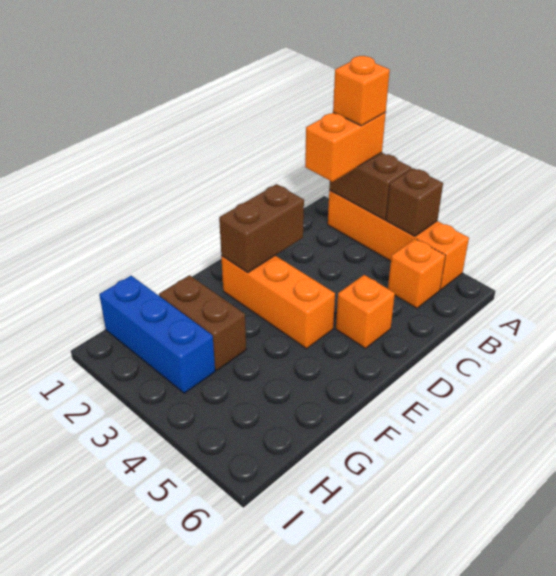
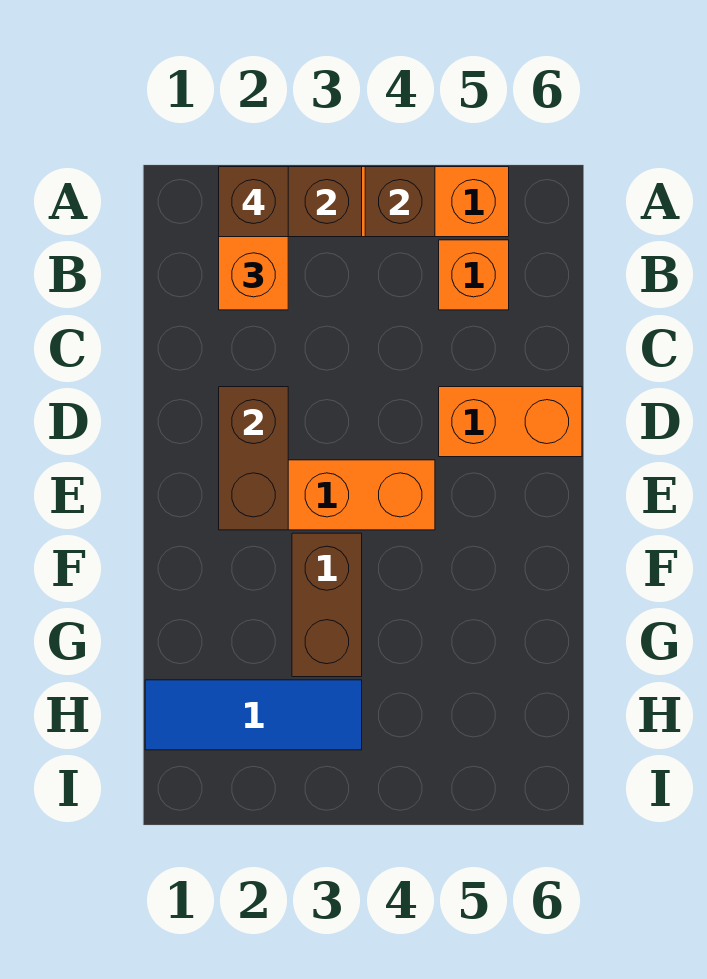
orange 1x1 brick [333,56,390,126] -> brown 1x1 brick [219,167,288,237]
orange 1x1 brick [336,275,395,348] -> orange 1x2 brick [439,387,582,457]
brown 1x2 brick [159,275,246,370] -> brown 1x2 brick turned to [292,533,362,677]
blue 1x3 brick [99,276,215,393] -> blue 1x3 tile [145,680,362,750]

